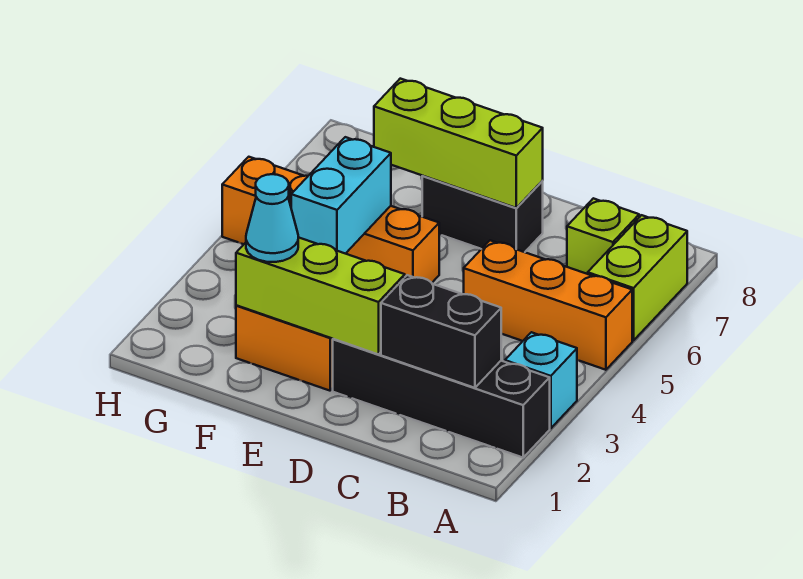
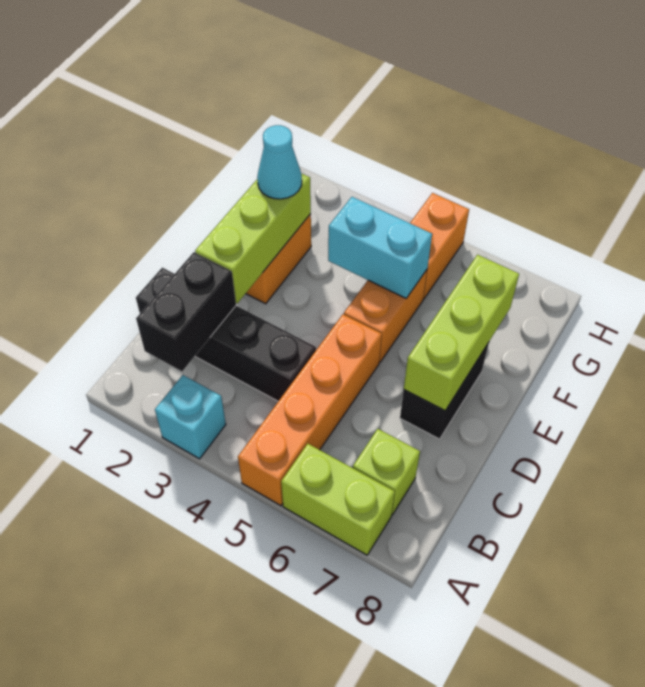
black 1x4 brick [333,339,550,458] -> black 1x4 brick turned to [136,268,316,401]
orange 1x3 brick [464,240,632,370] -> orange 1x4 brick [238,314,382,506]

